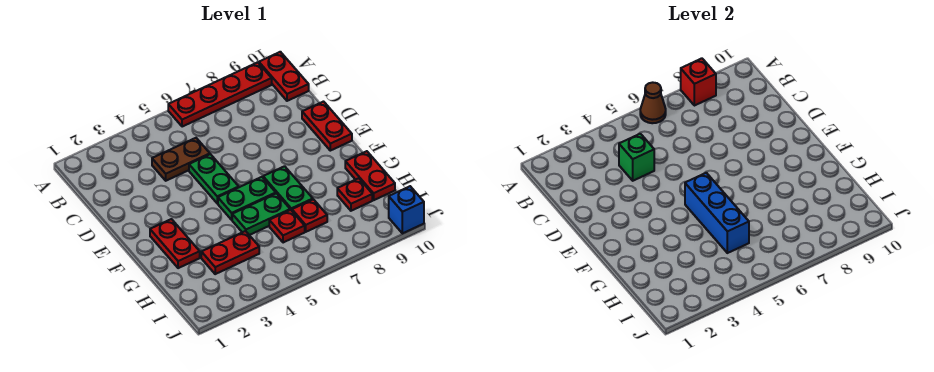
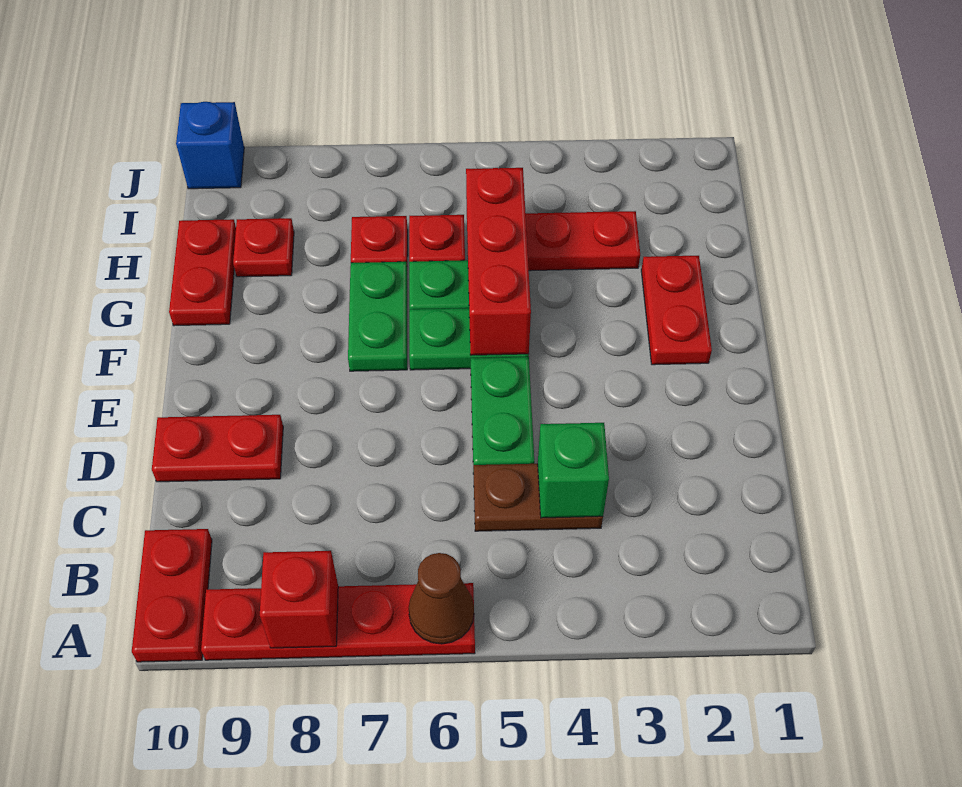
red 1x2 plate [302,102,352,151] -> red 1x2 plate turned to [152,415,283,482]
blue 1x3 brick [685,173,749,253] -> red 1x3 brick [466,168,531,355]

